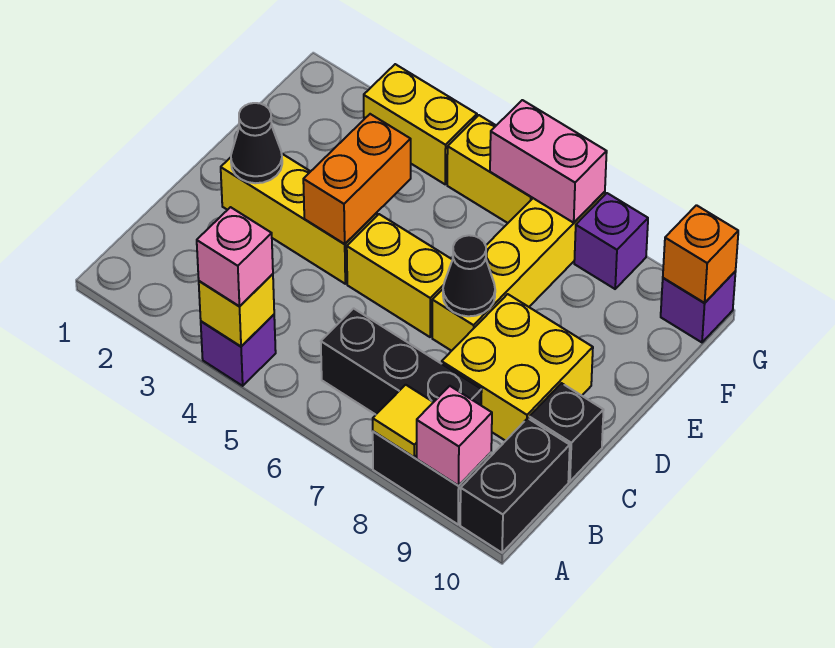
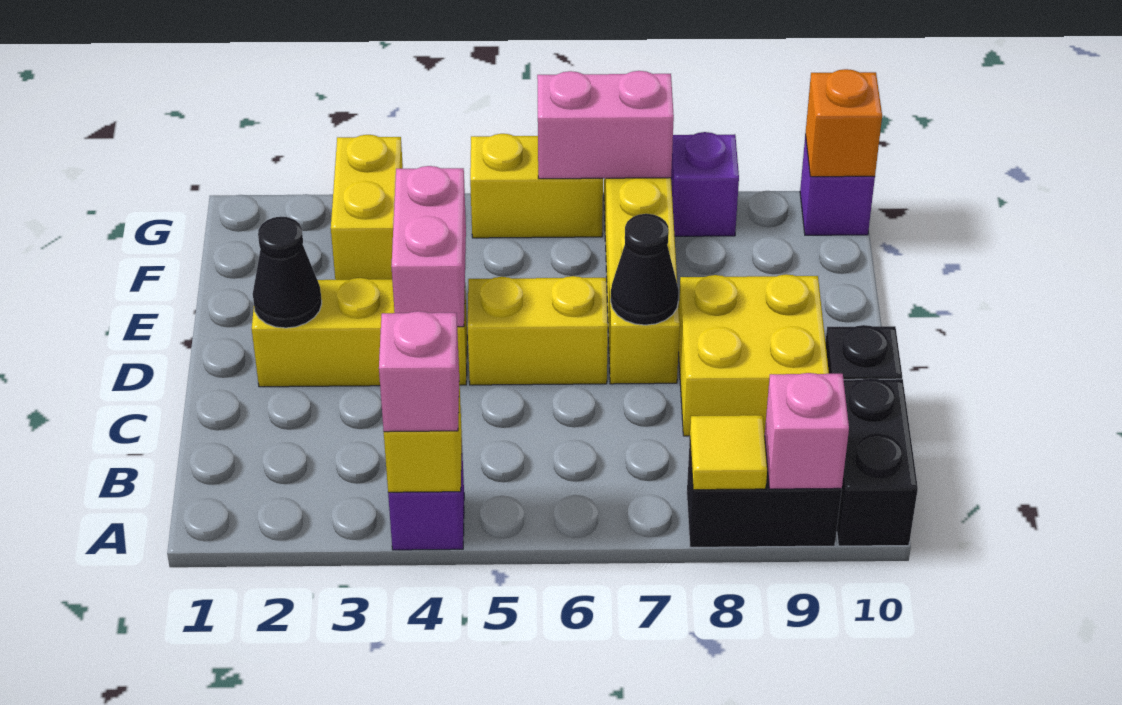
black 1x3 brick [321,308,482,415] -> none
orange 1x2 brick [303,114,411,244] -> pink 1x2 brick [391,166,466,327]
yellow 1x2 brick [364,64,477,184] -> yellow 1x2 brick turned to [331,135,403,280]

